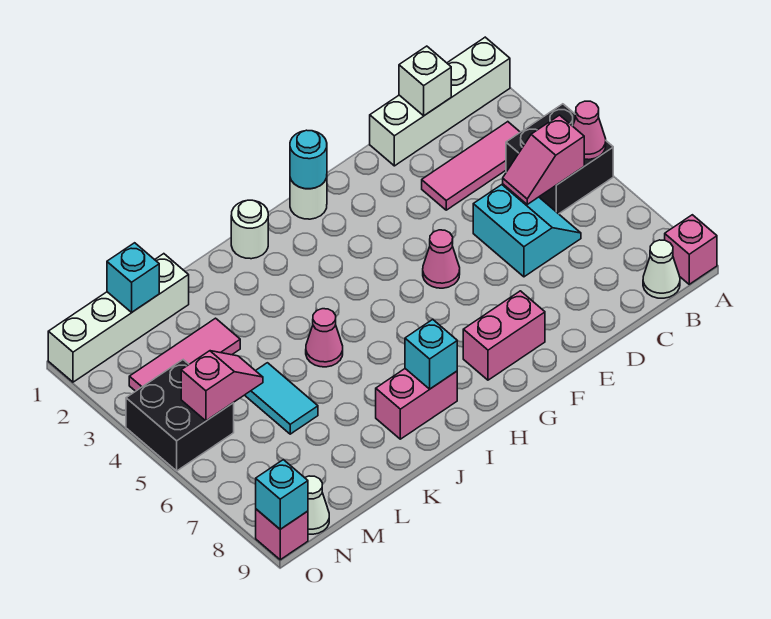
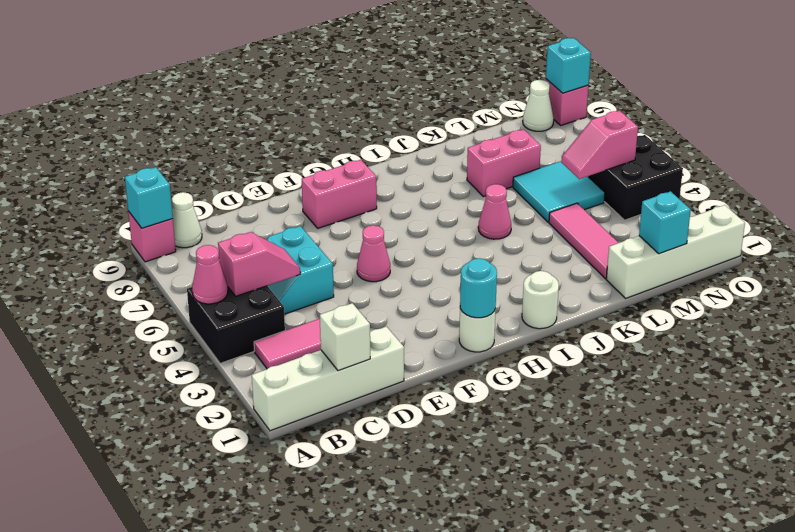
pink 1x2 brick [376,369,457,439] -> pink 1x2 brick moved to [467,129,541,196]
cyan 1x1 brick [405,319,457,389] -> cyan 1x1 brick moved to [125,167,173,228]
pink 1x3 tile [129,318,240,391] -> pink 1x3 tile turned to [549,203,618,279]
cyan 1x2 tile [245,363,318,434] -> cyan 2x2 tile [513,161,605,222]

